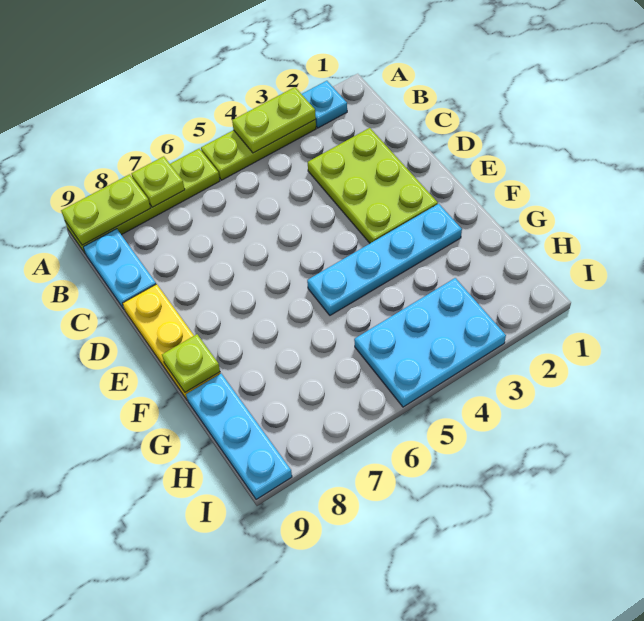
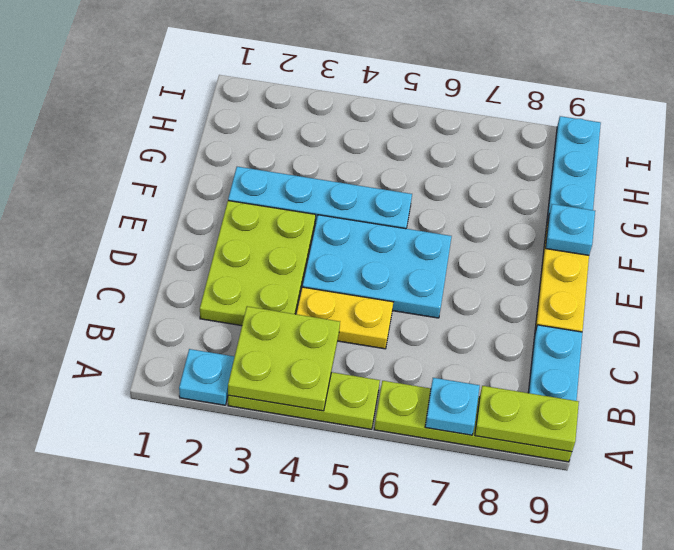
lime 1x2 plate [232,87,316,153] -> lime 2x2 plate [228,306,340,411]
lime 1x1 plate [131,156,185,207] -> cyan 1x1 plate [425,378,480,435]
none -> yellow 1x2 plate [296,287,393,349]
lime 1x1 plate [162,334,220,392] -> cyan 1x1 plate [546,204,595,255]
cyan 2x3 plate [354,278,506,407] -> cyan 2x3 plate moved to [302,215,452,318]

